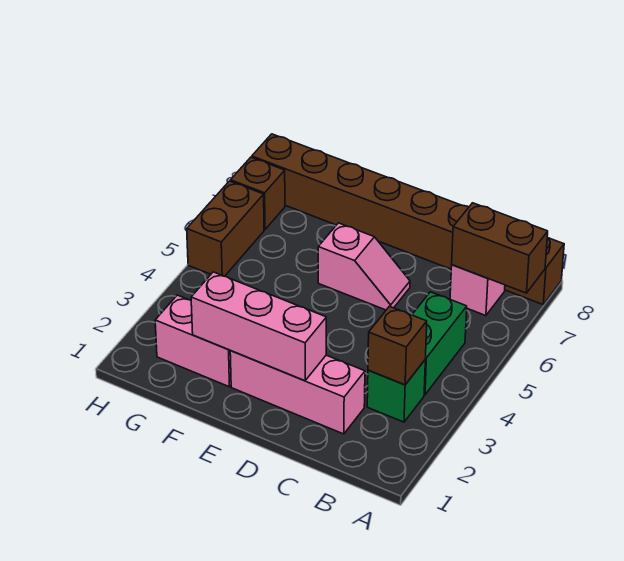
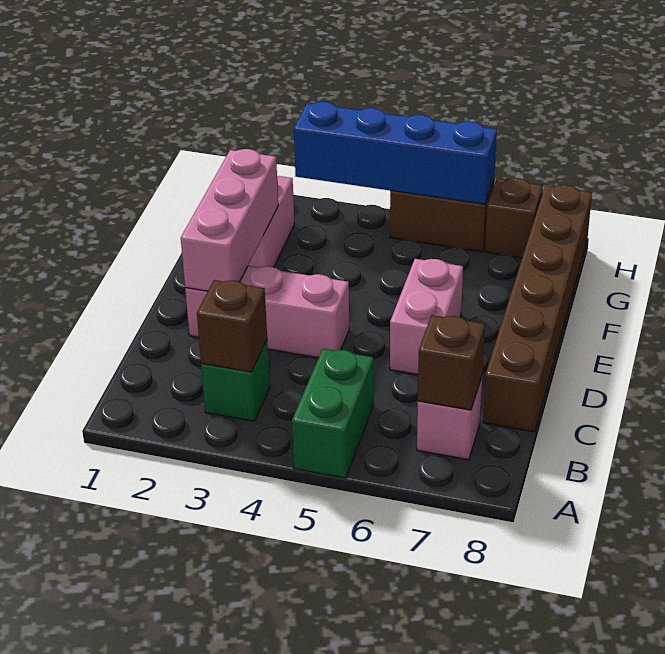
brown 1x2 brick [452,203,548,293] -> brown 1x1 brick [418,315,485,410]
brown 1x8 brick [252,134,564,304] -> brown 1x6 brick [483,185,592,432]
green 1x2 brick [412,292,467,395] -> green 1x2 brick turned to [292,349,374,478]
pink 1x3 brick [230,351,365,434] -> pink 1x3 brick turned to [185,266,349,358]
pink 1x2 slope [318,223,410,310] -> pink 1x2 brick [390,259,463,374]
none -> blue 1x4 brick [294,102,497,204]

